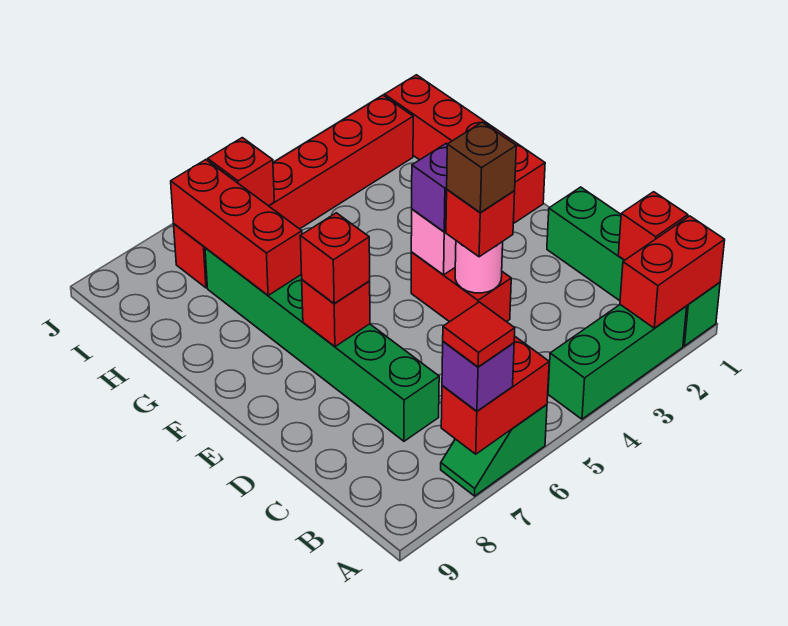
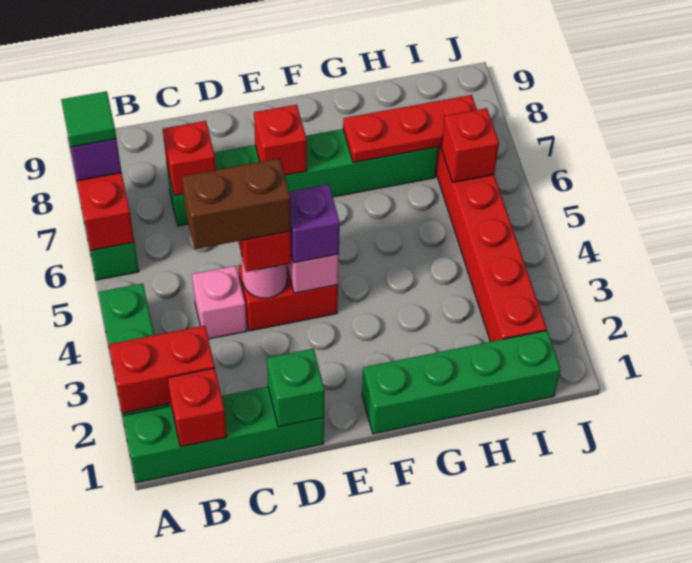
red 1x2 brick [620,216,725,328] -> red 1x2 brick turned to [109,326,215,414]
red 1x1 tile [443,302,515,367] -> green 1x1 tile [61,91,116,147]
none -> pink 1x1 brick [192,266,247,339]
none -> green 1x1 brick [267,349,325,427]
brown 1x1 brick [447,122,516,212] -> brown 1x2 brick [182,158,291,249]
red 1x1 brick [300,213,370,303] -> red 1x1 brick moved to [163,121,216,196]
red 1x4 brick [385,75,545,224] -> green 1x4 brick [362,330,561,434]
red 1x3 brick [171,160,302,295] -> red 1x3 plate [343,95,477,163]

